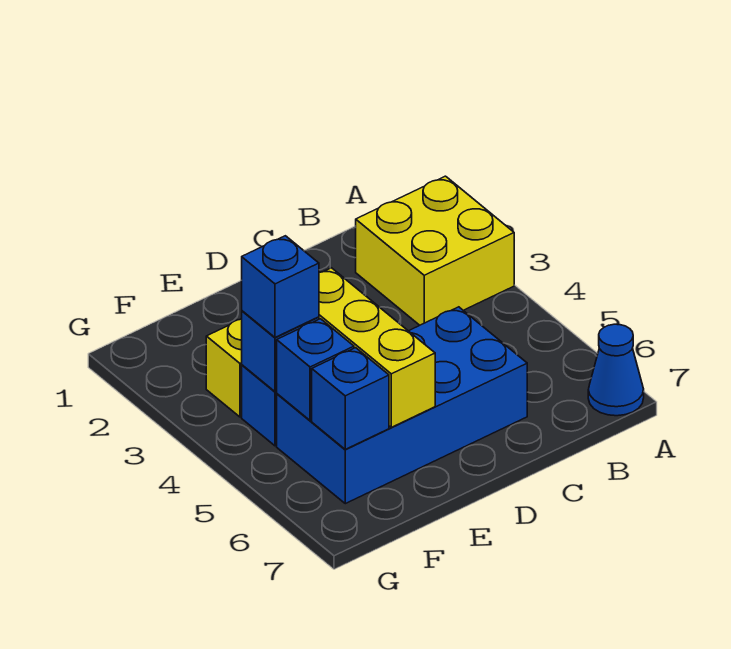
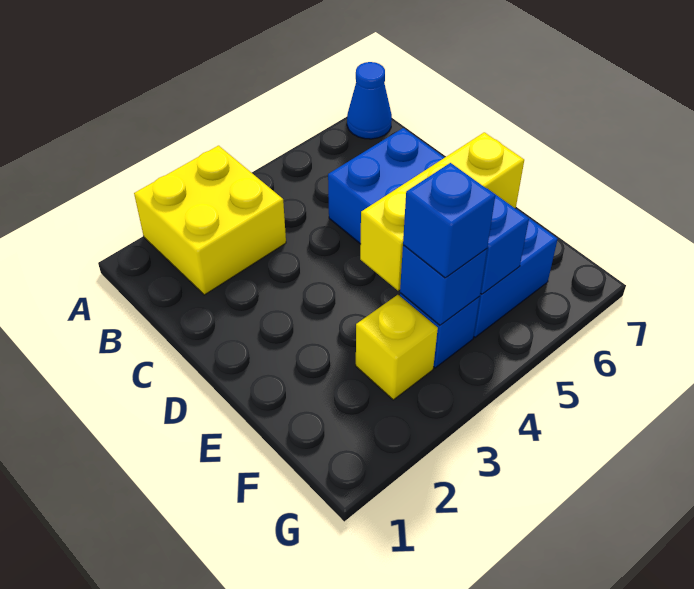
blue 1x1 brick [312,348,389,449] -> none

